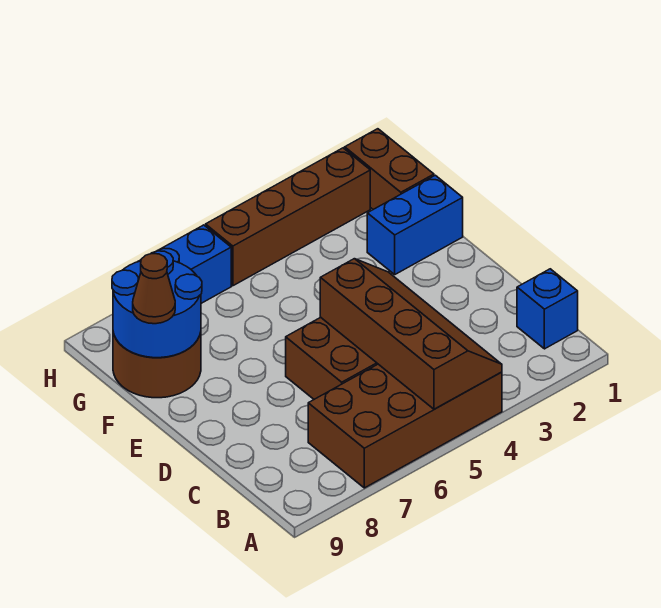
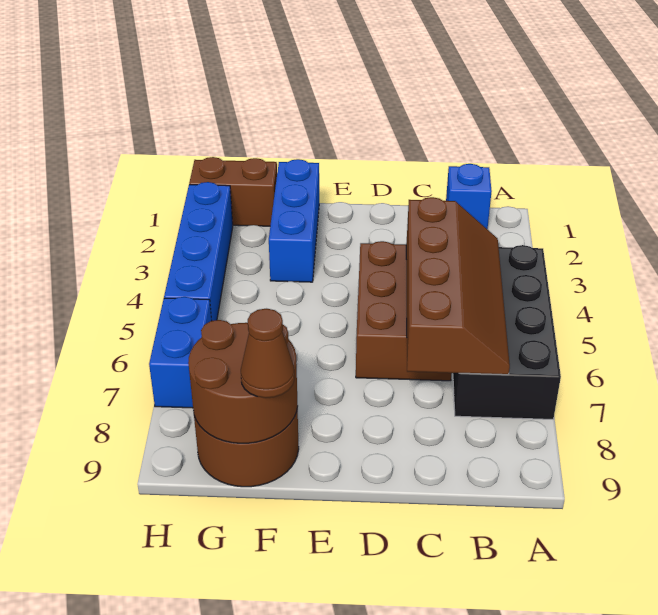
brown 2x4 brick [308,364,502,488] -> black 2x4 brick [453,245,561,419]
brown 2x4 slope [320,259,502,409] -> brown 2x4 slope turned to [406,197,510,375]
blue 1x2 brick [367,175,463,274] -> blue 1x3 brick [269,159,319,282]
blue 2x2 round brick [112,251,202,358] -> brown 2x2 round brick [188,320,298,443]
brown 1x4 brick [206,148,370,286] -> blue 1x4 brick [164,182,233,321]

